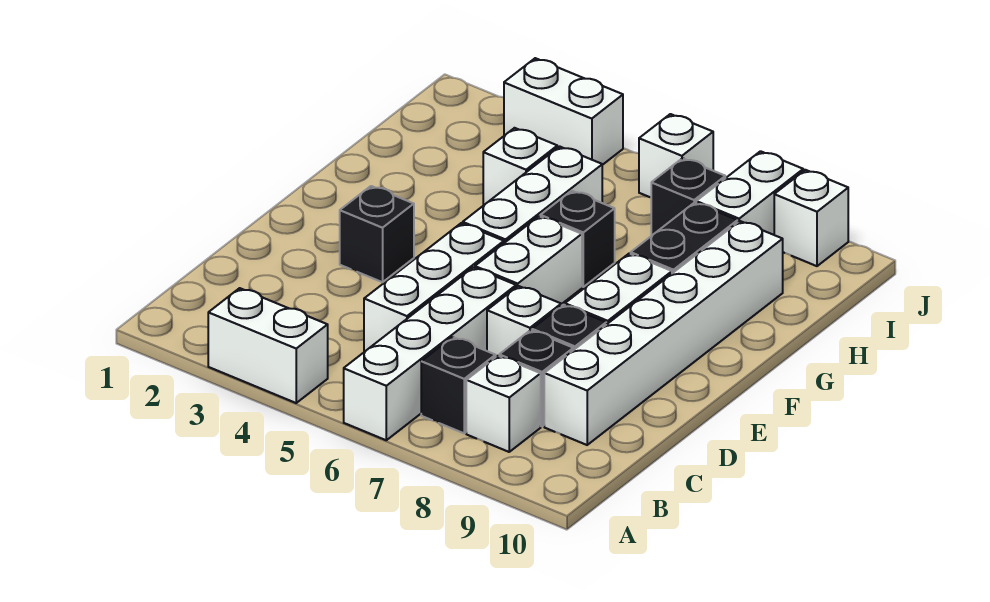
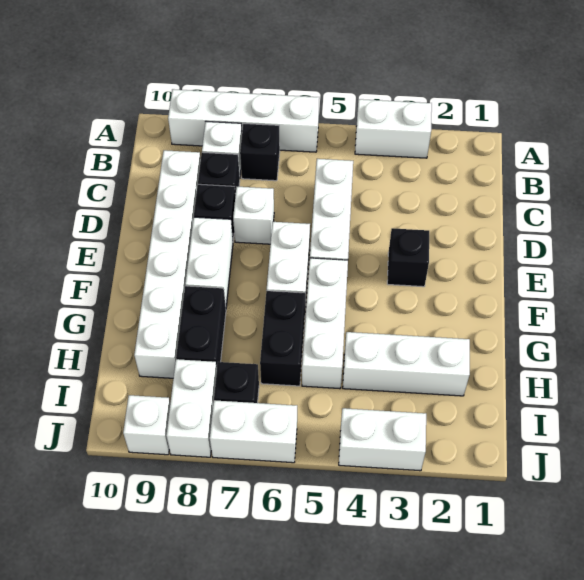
white 1x4 brick [344,267,516,440] -> white 1x4 brick turned to [168,89,319,152]
black 1x1 brick [541,191,615,287] -> black 1x2 brick [260,291,305,386]
white 1x1 brick [483,128,557,206] -> white 1x3 brick [343,332,470,396]
white 1x1 brick [639,114,713,197] -> white 1x2 brick [210,400,297,463]

